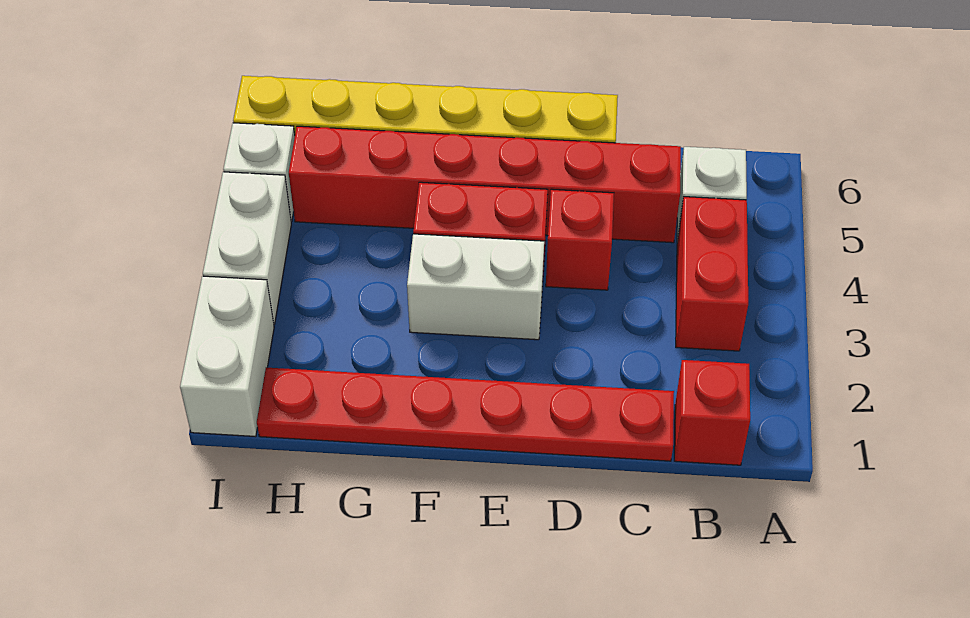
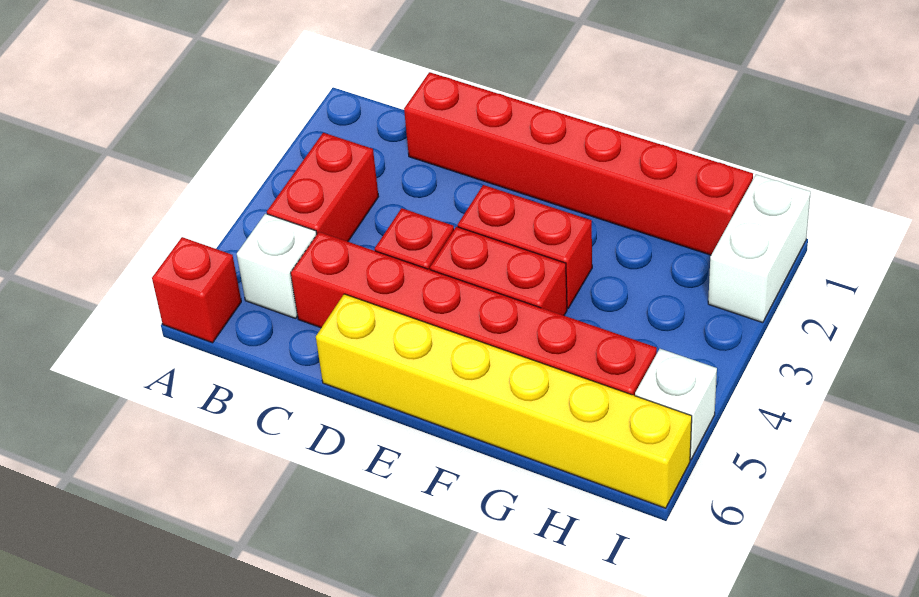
red 1x1 brick [674,360,750,465] -> red 1x1 brick moved to [152,237,241,343]
red 1x6 plate [257,368,674,461] -> red 1x6 brick [404,72,753,255]
white 1x2 brick [407,234,544,340] -> red 1x2 brick [458,185,592,308]
white 1x2 brick [203,172,291,324] -> none

